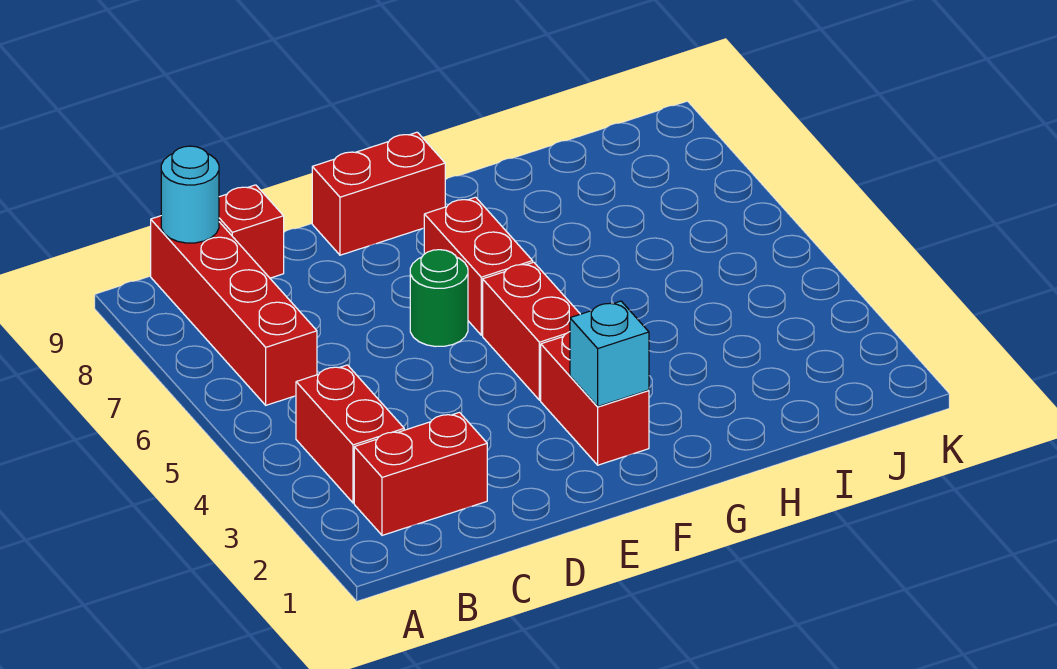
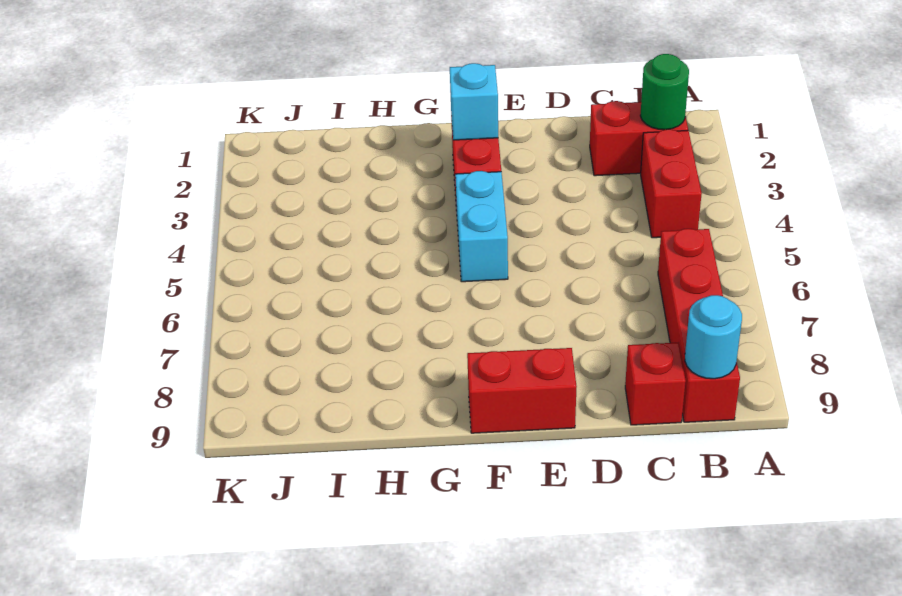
green 1x1 round brick [410,250,468,346] -> green 1x1 round brick moved to [640,54,689,130]
red 1x2 brick [483,262,580,400] -> cyan 1x2 brick [455,171,508,282]
red 1x2 brick [424,197,533,335] -> none

